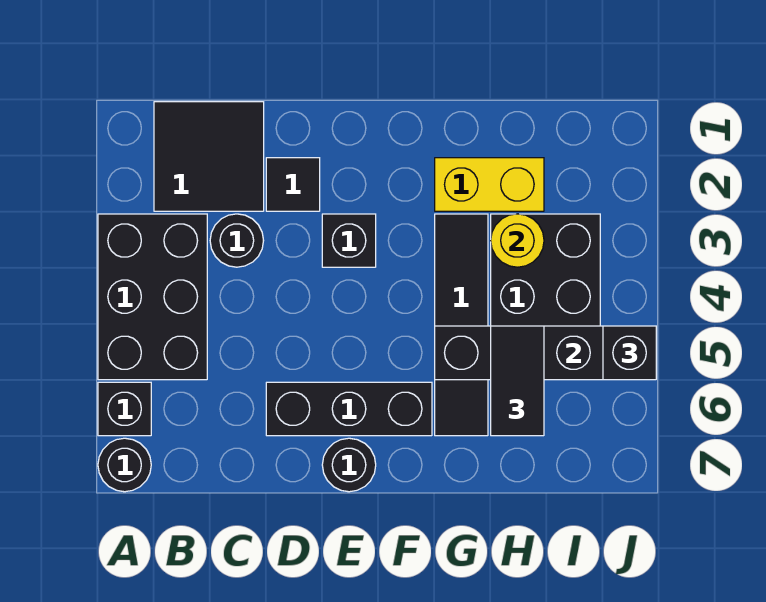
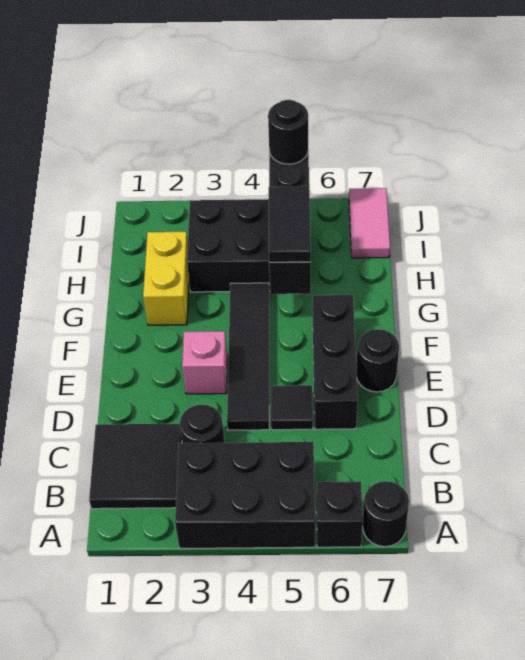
black 1x1 tile [266,158,320,211] -> black 1x1 tile moved to [271,385,313,430]
black 1x1 brick [322,214,376,267] -> pink 1x1 brick [182,331,227,394]
black 1x4 tile [435,214,488,436] -> black 1x4 tile turned to [227,283,269,430]
yellow 1x1 round brick [491,214,544,267] -> none
black 1x2 tile [491,326,544,436] -> black 1x2 tile turned to [269,186,311,262]
none -> pink 1x2 tile [349,188,390,258]
black 1x1 brick [603,326,656,380] -> black 1x1 round brick [268,100,308,164]

